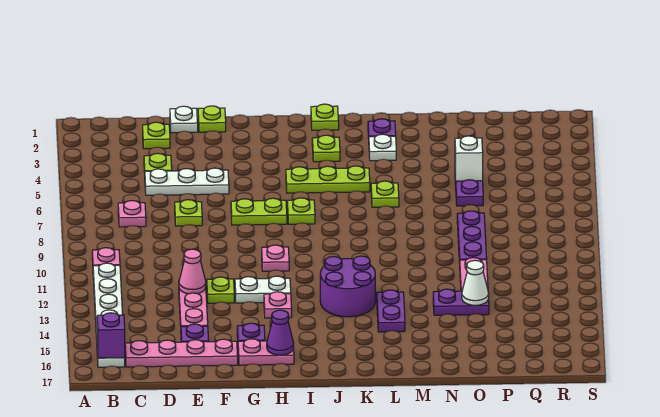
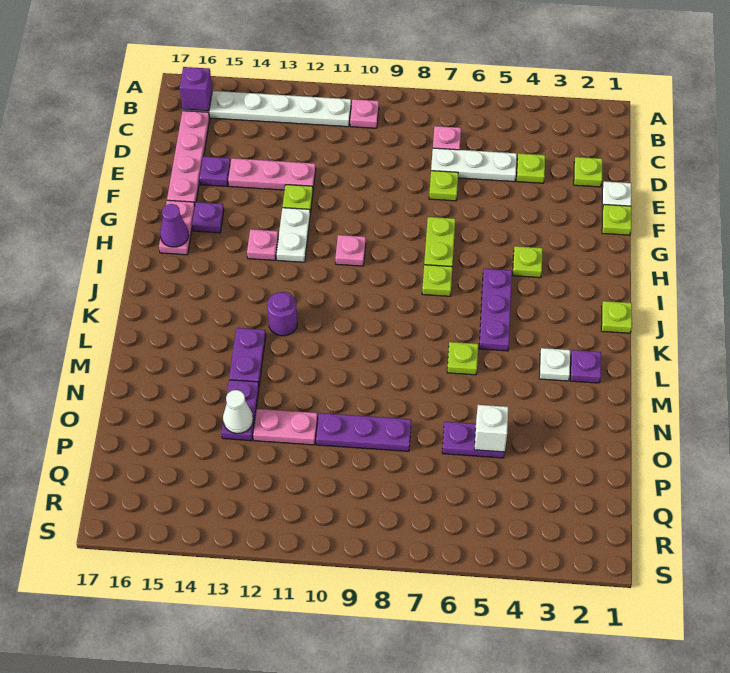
white 1x3 plate [145,168,229,195] -> white 1x3 plate turned to [431,148,517,182]
pink 1x1 cone [179,249,206,294] -> none
lime 1x3 plate [286,166,370,193] -> purple 1x3 plate [479,269,512,351]
lime 1x1 plate [312,135,340,162] -> lime 1x1 plate moved to [513,246,543,278]
purple 2x2 round brick [320,256,375,317] -> purple 1x1 round brick [267,292,297,336]
purple 1x2 plate [377,290,405,332] -> purple 1x2 plate turned to [229,328,266,384]

